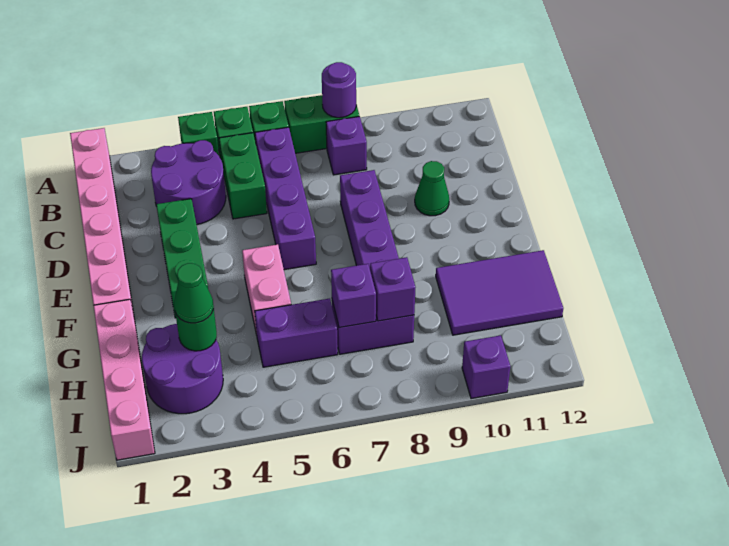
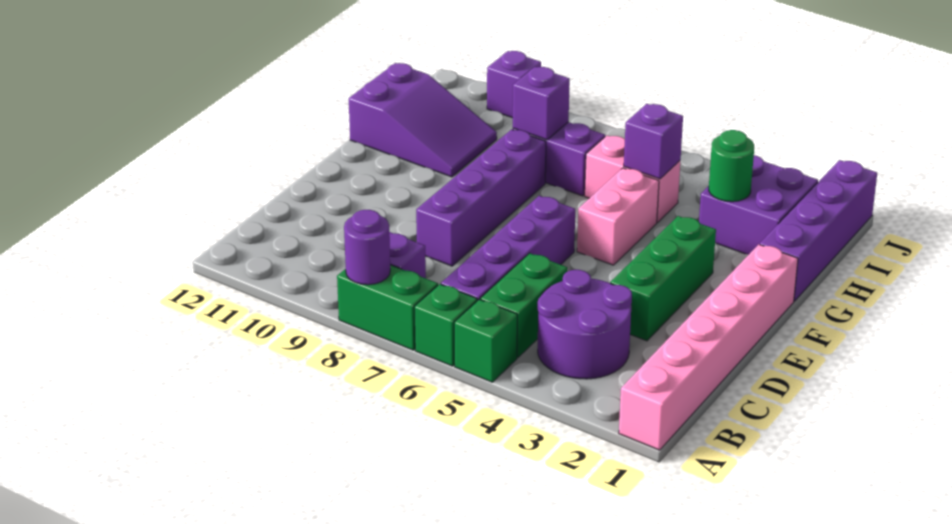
green 1x1 brick [178,112,219,156] -> none
green 1x1 cone [415,161,449,216] -> none
pink 1x4 brick [94,299,155,460] -> purple 1x4 brick [760,160,877,301]
purple 2x3 tile [436,250,563,335] -> purple 2x3 slope [349,63,497,177]
purple 2x2 round brick [142,324,223,414] -> purple 2x2 brick [699,155,818,254]
green 1x1 cone [174,263,213,323] -> none
purple 1x2 brick [255,298,338,367] -> pink 1x2 brick [585,135,680,223]
purple 1x1 brick [331,264,376,328] -> purple 1x1 brick moved to [624,104,683,179]

